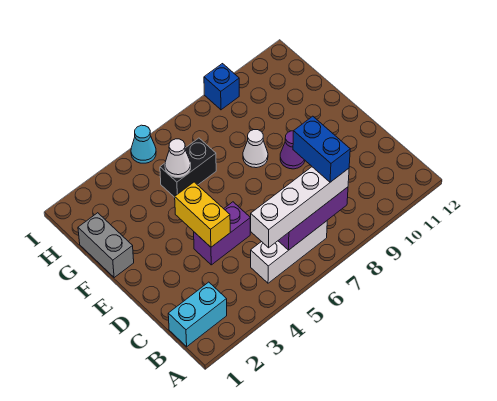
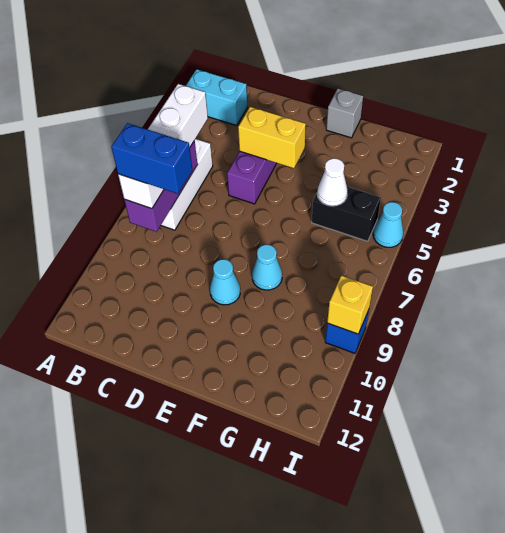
cyan 1x2 brick [168,282,227,346] -> cyan 1x2 brick turned to [186,69,247,125]
purple 1x1 cone [280,131,305,169] -> cyan 1x1 cone [210,259,240,305]
grey 1x2 brick [78,213,134,278] -> grey 1x1 brick [326,89,363,138]
white 1x1 cone [243,130,268,168] -> cyan 1x1 cone [252,244,282,290]
black 1x2 brick [160,138,216,197] -> black 1x2 brick turned to [312,187,381,241]
none -> yellow 1x1 brick [327,275,373,334]

